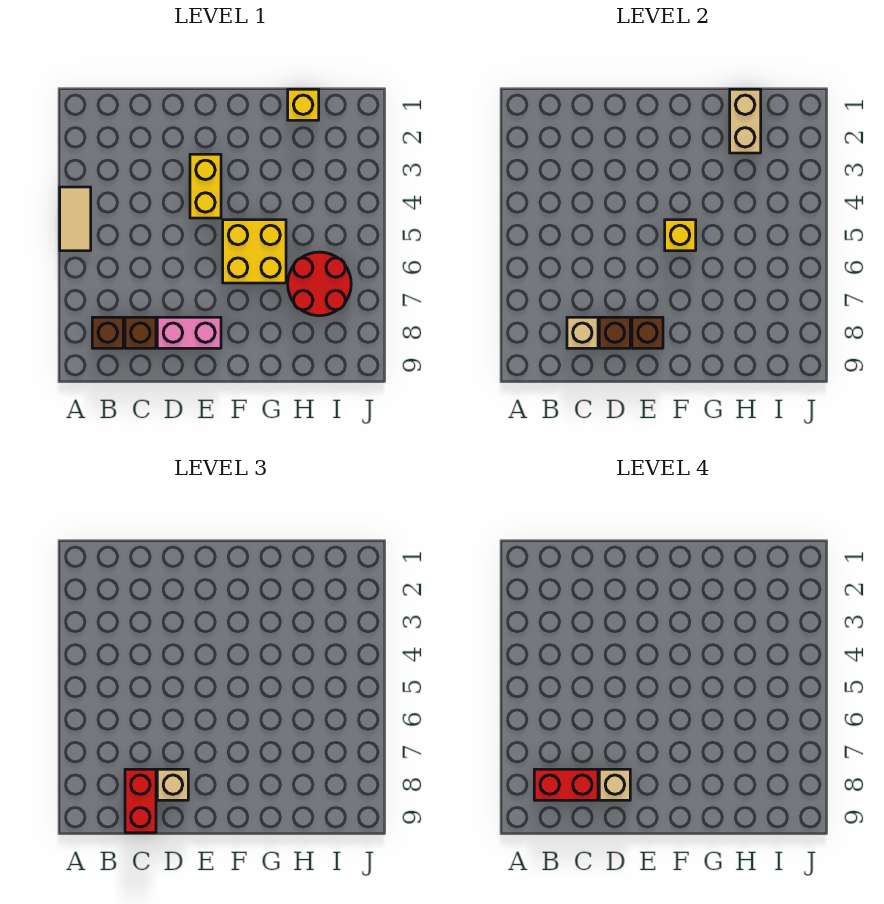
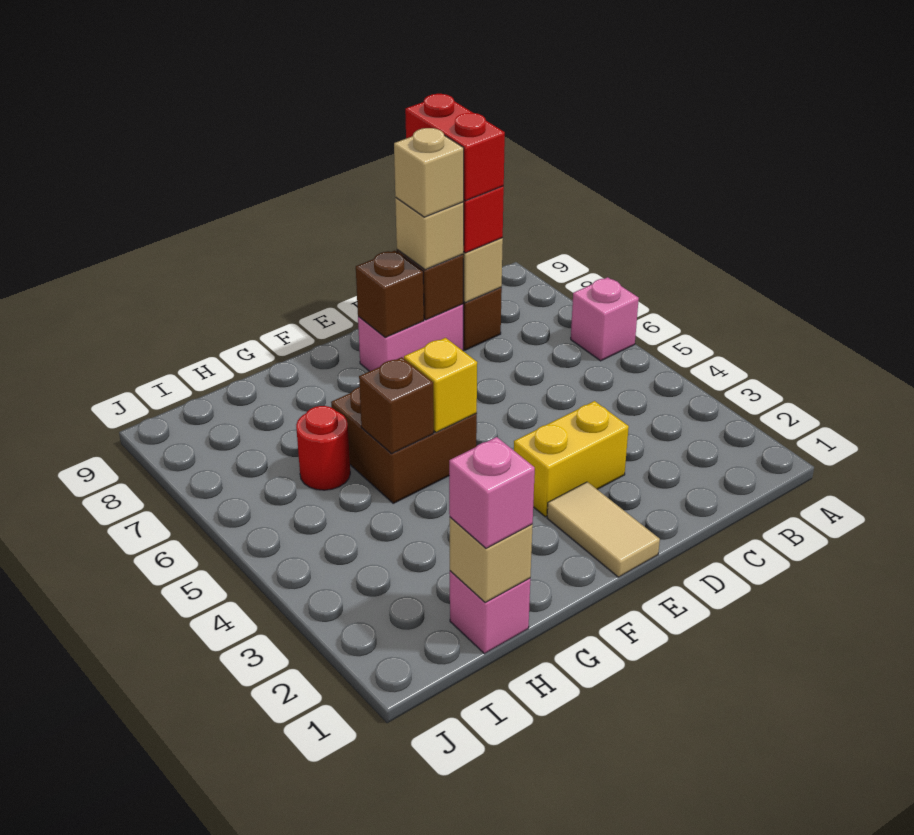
tan 1x2 tile [60,187,91,251] -> tan 1x2 tile moved to [547,482,660,577]
none -> pink 1x1 brick [571,277,639,361]
brown 1x1 brick [92,317,123,348] -> brown 1x1 brick moved to [359,357,434,453]
red 1x2 brick [534,769,598,800] -> red 1x2 brick turned to [405,94,505,201]
yellow 1x2 brick [190,154,221,218] -> yellow 1x2 brick turned to [514,401,629,517]
yellow 2x2 brick [223,220,286,283] -> brown 2x2 brick [331,387,477,503]
yellow 1x1 brick [288,89,319,120] -> pink 1x1 brick [450,571,530,654]
tan 1x2 brick [730,89,761,153] -> tan 1x1 brick [450,517,533,602]
none -> pink 1x1 brick [449,437,535,548]
red 2x2 round brick [288,252,351,316] -> red 1x1 round brick [296,406,350,490]

